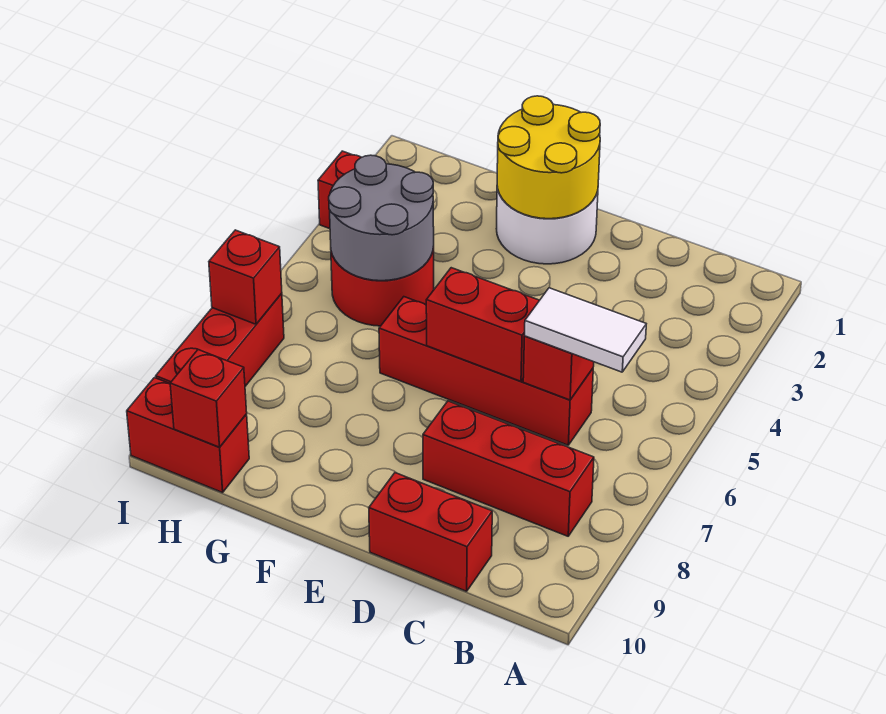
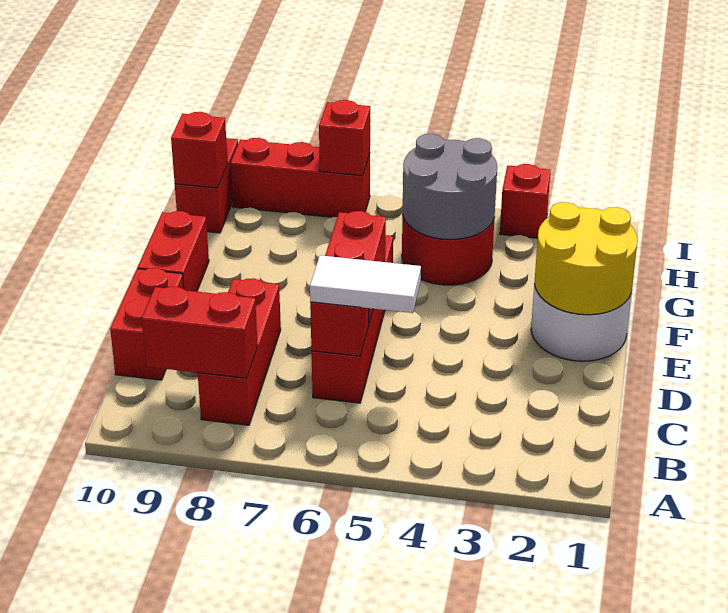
white 1x2 tile [525,288,646,372] -> white 1x2 tile turned to [310,255,421,313]
none -> red 1x2 brick [142,287,258,378]
none -> red 1x2 brick [138,211,209,292]

